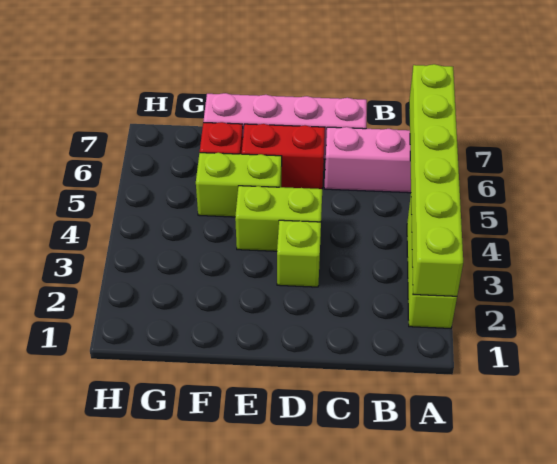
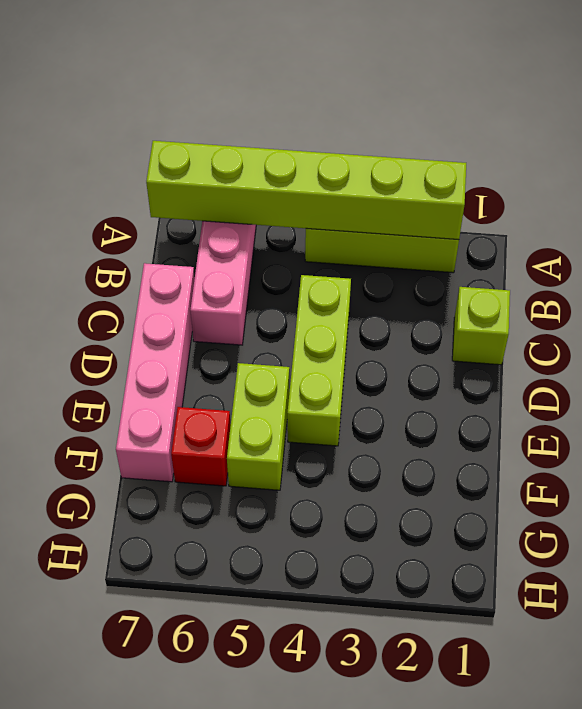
lime 1x1 brick [277,220,321,287] -> lime 1x1 brick moved to [452,287,510,365]
lime 1x2 brick [235,186,322,251] -> lime 1x3 brick [287,275,351,446]
red 1x2 brick [242,124,325,189] -> none

